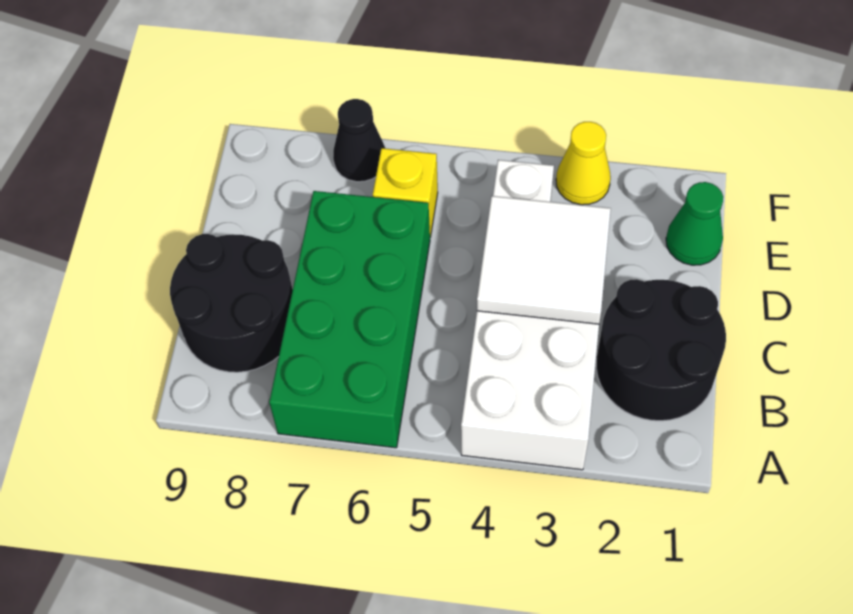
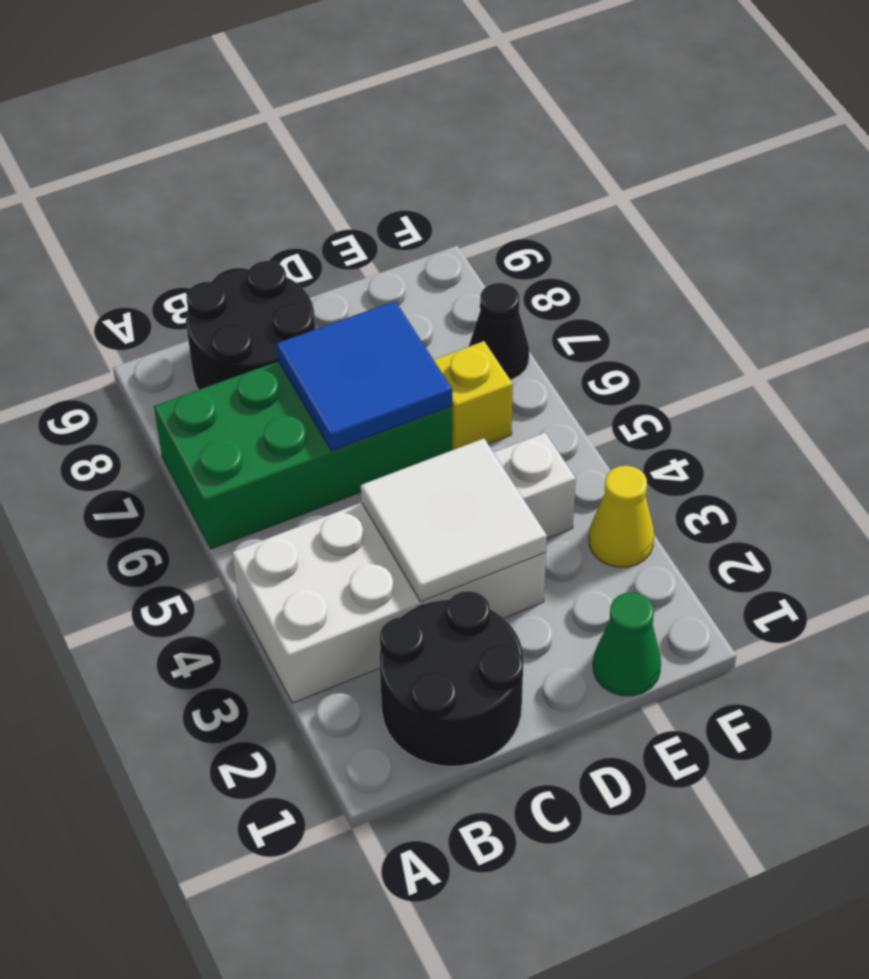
none -> blue 2x2 tile [277,301,452,451]

